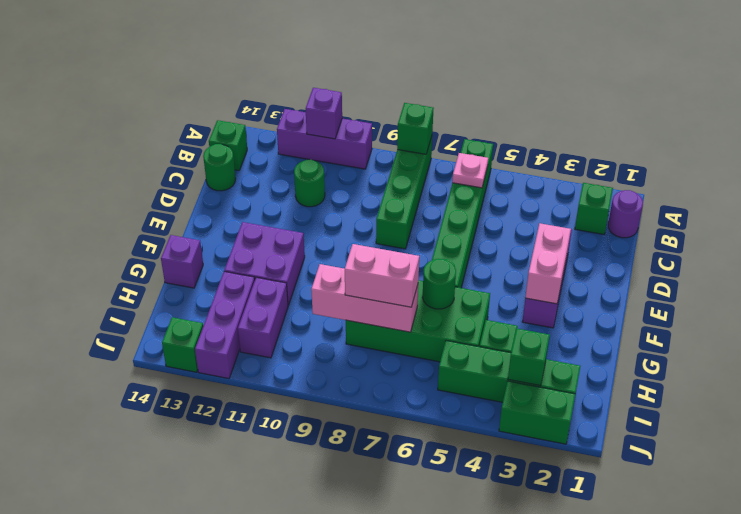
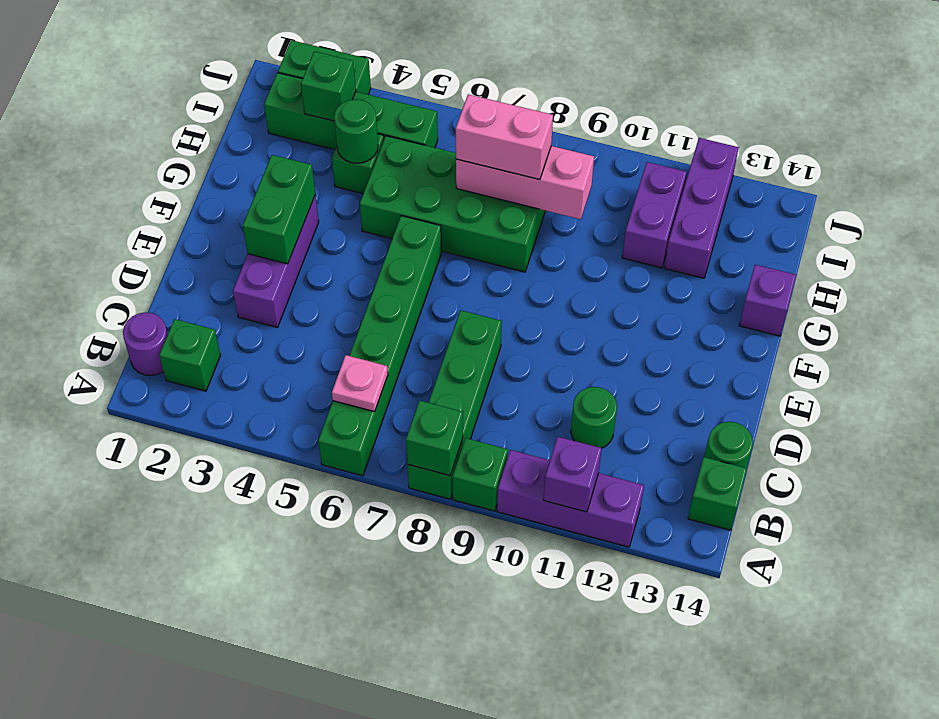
pink 1x2 brick [525,223,571,304] -> green 1x2 brick [243,155,315,264]
purple 2x2 brick [224,222,305,305] -> none
green 1x1 round brick [422,259,456,309] -> green 1x1 round brick moved to [334,99,378,163]
green 1x1 brick [162,317,203,372] -> green 1x1 brick moved to [452,438,508,511]

